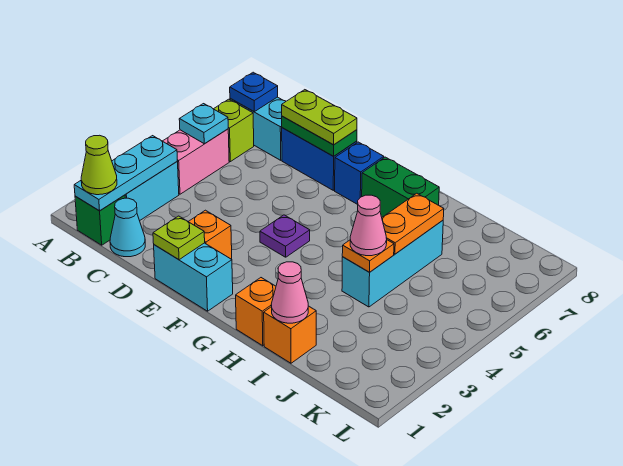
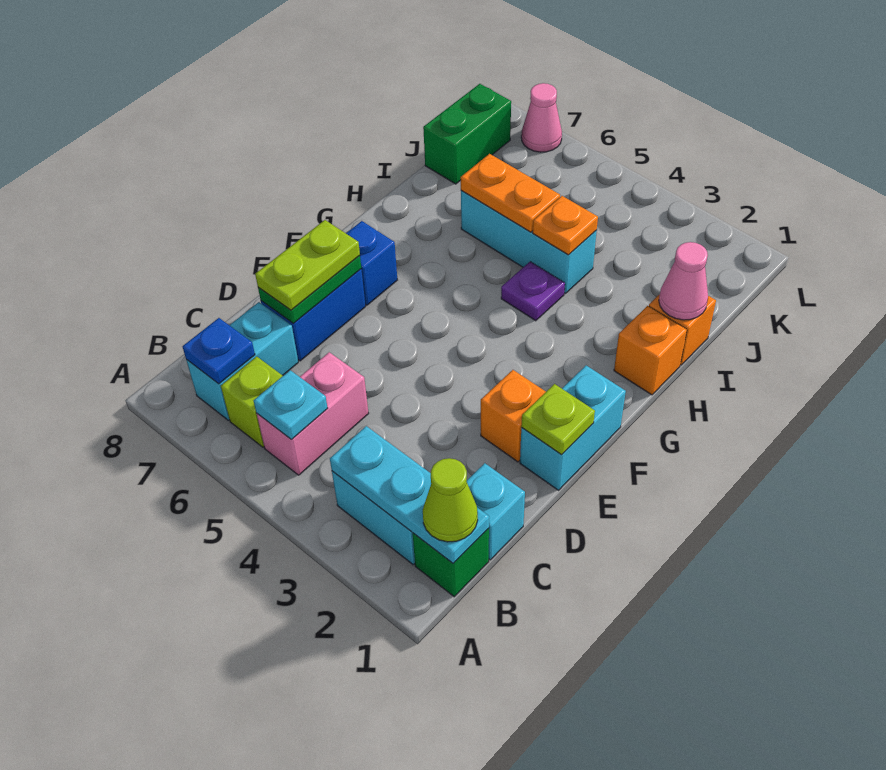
pink 1x2 brick [163,129,229,194] -> pink 1x2 brick turned to [257,352,369,475]
cyan 1x1 cone [110,198,145,257] -> cyan 1x1 brick [467,463,525,560]
purple 1x1 plate [260,215,310,257] -> purple 1x1 plate moved to [501,262,565,321]
green 1x2 brick [362,157,439,217] -> green 1x2 brick moved to [423,84,511,184]
pink 1x1 cone [350,195,387,256] -> pink 1x1 cone moved to [521,83,562,152]

